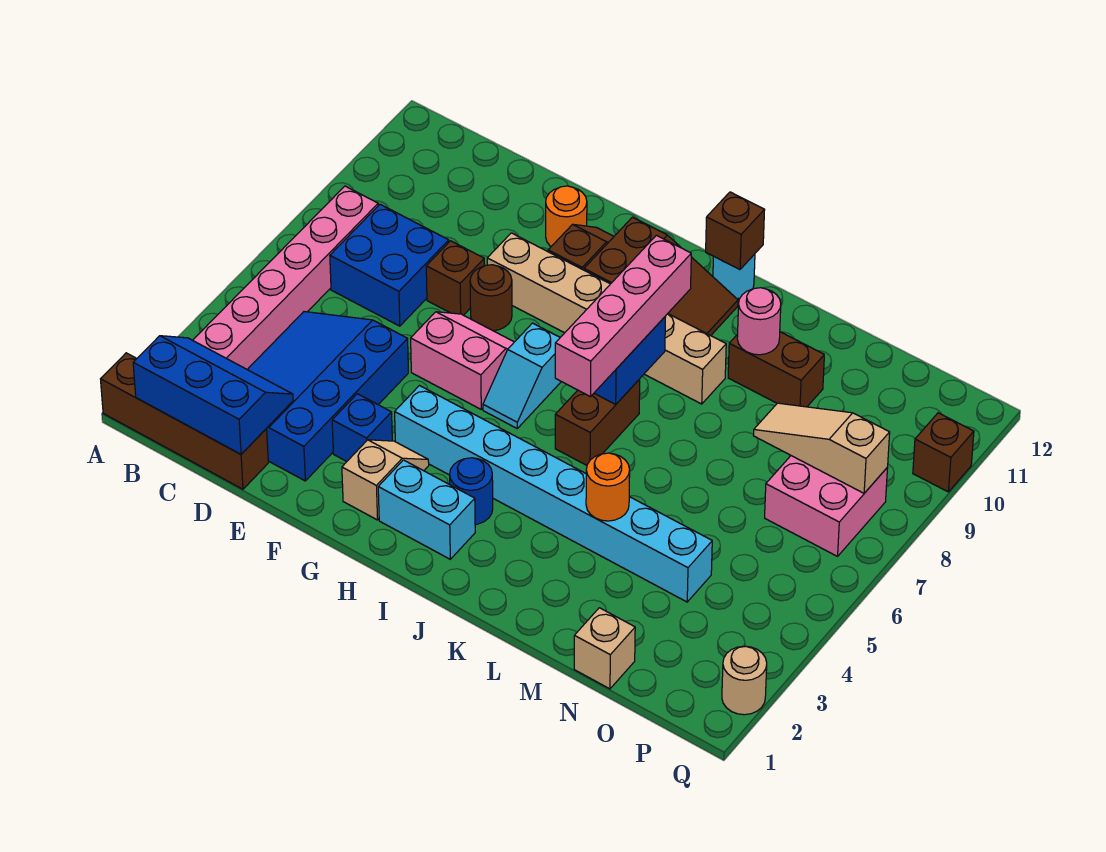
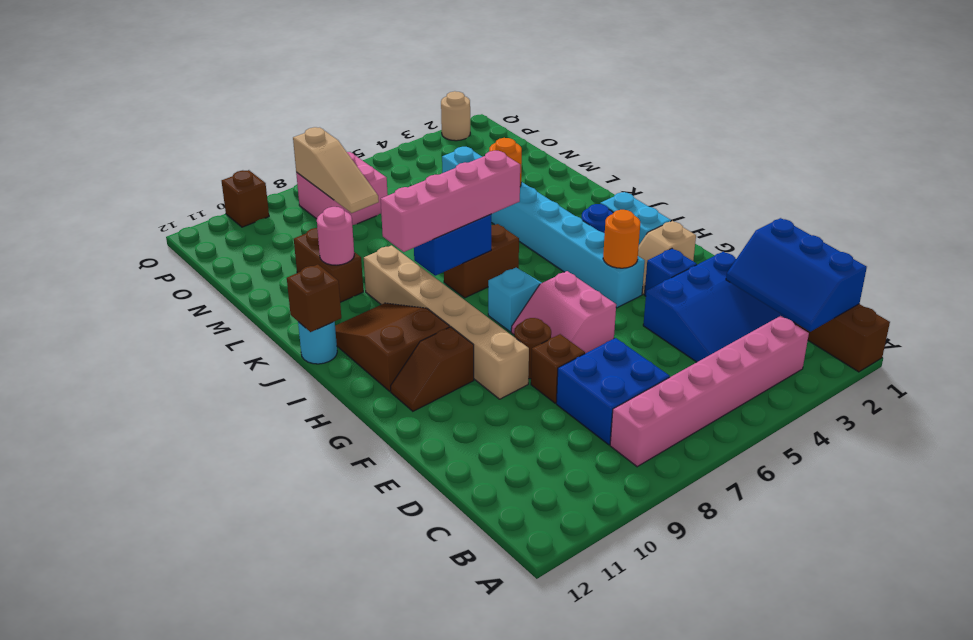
blue 3x4 slope [247,312,408,481] -> blue 3x3 slope [643,252,796,362]
orange 1x1 round brick [546,186,587,246] -> orange 1x1 round brick moved to [603,210,640,268]
tan 1x1 brick [574,608,635,689] -> none

